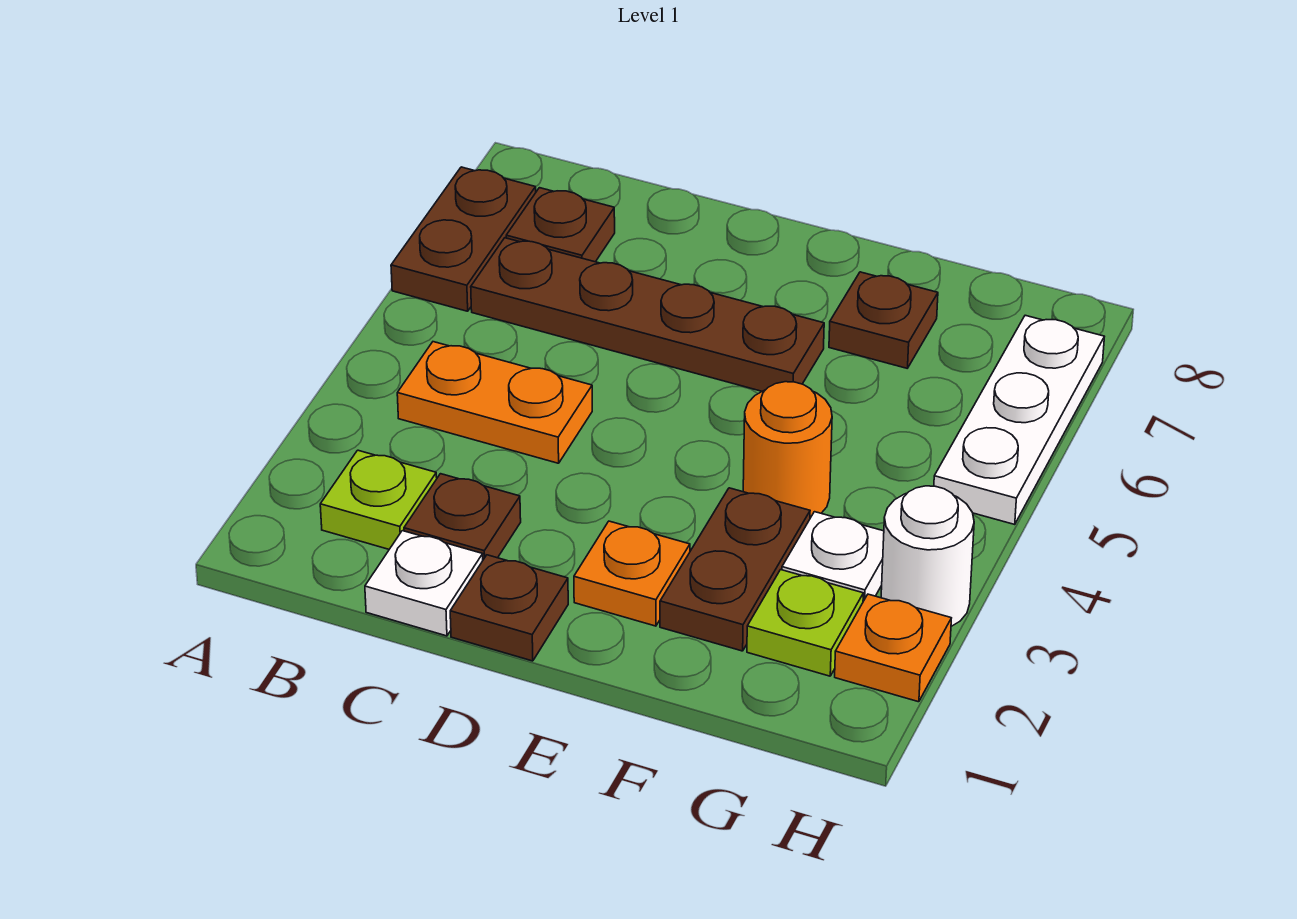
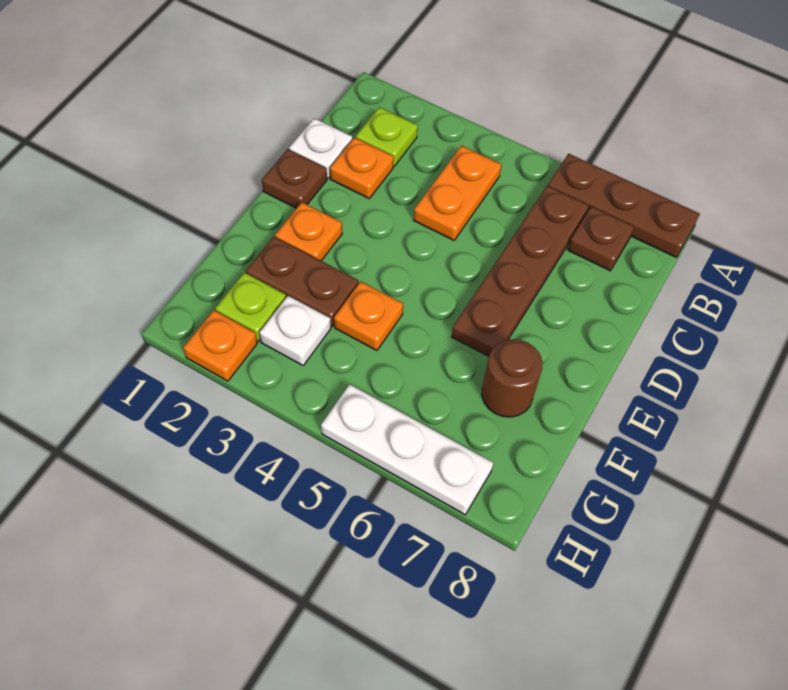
brown 1x2 plate [391,167,536,311] -> brown 1x3 plate [548,154,700,258]
brown 1x1 plate [404,474,521,560] -> orange 1x1 plate [330,138,394,198]
orange 1x1 round brick [743,382,832,518] -> orange 1x1 plate [334,282,403,351]
brown 1x1 plate [829,272,938,368] -> brown 1x1 round brick [482,339,542,417]
white 1x1 round brick [881,486,974,626] -> none

